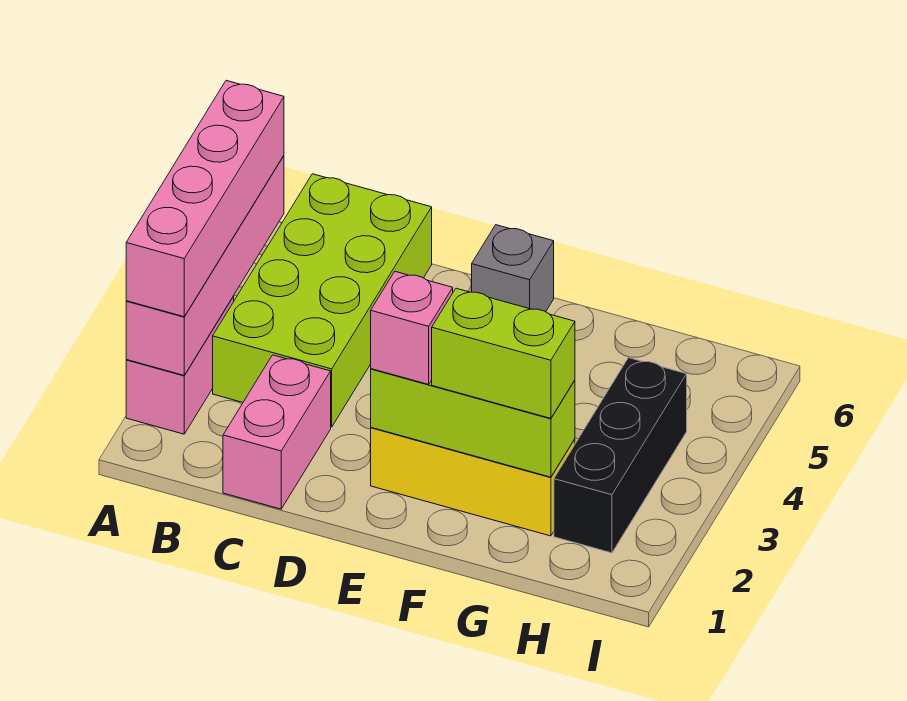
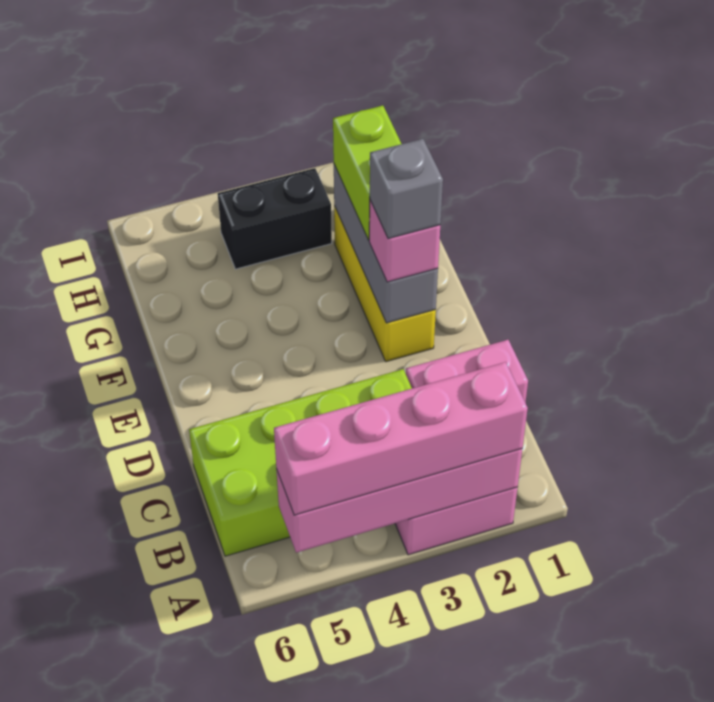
lime 1x3 brick [371,369,575,477] -> grey 1x3 brick [334,165,438,323]
grey 1x1 brick [472,225,554,312] -> grey 1x1 brick moved to [370,139,443,239]
black 1x3 brick [554,358,687,553] -> black 1x2 brick [218,168,332,269]

